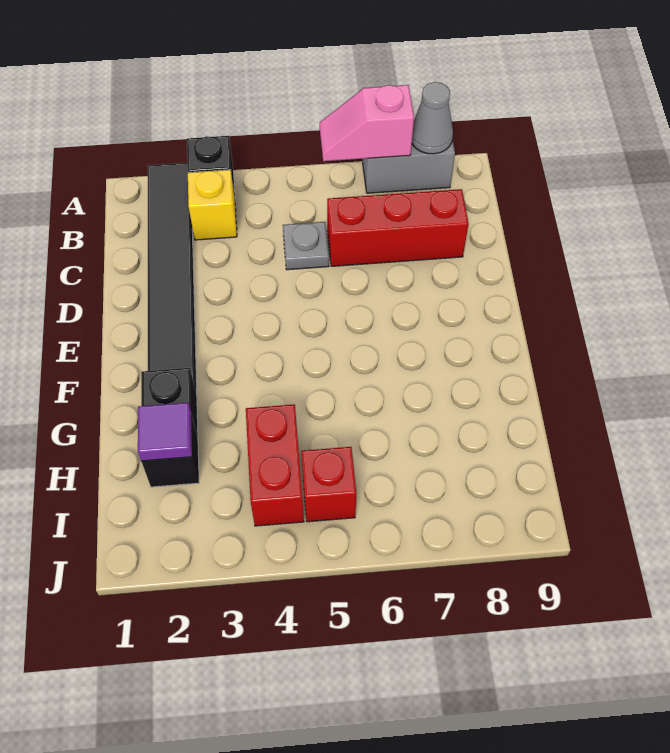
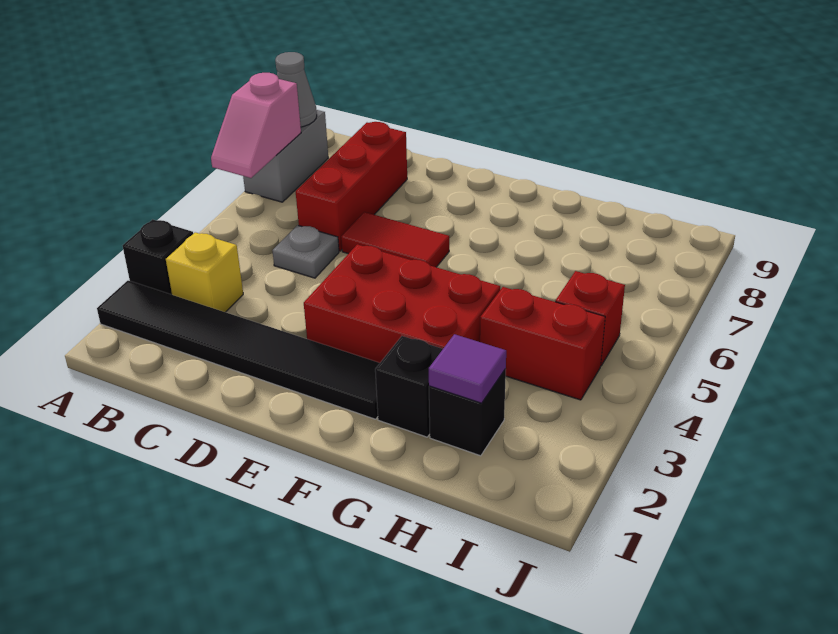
none -> red 1x2 tile [341,212,449,267]
none -> red 2x3 brick [304,244,500,363]

